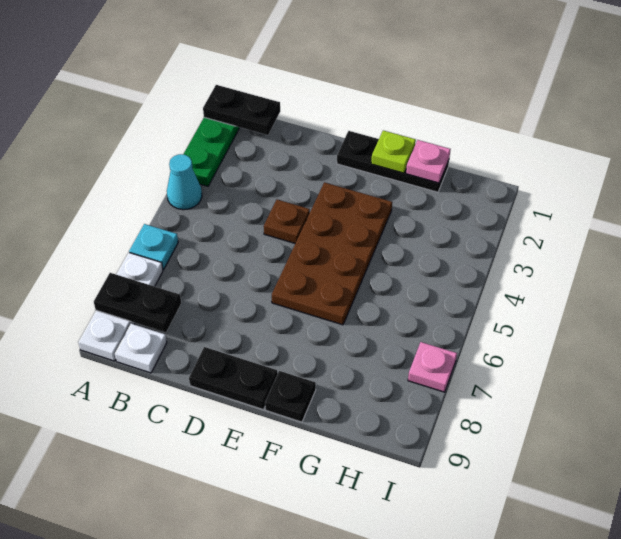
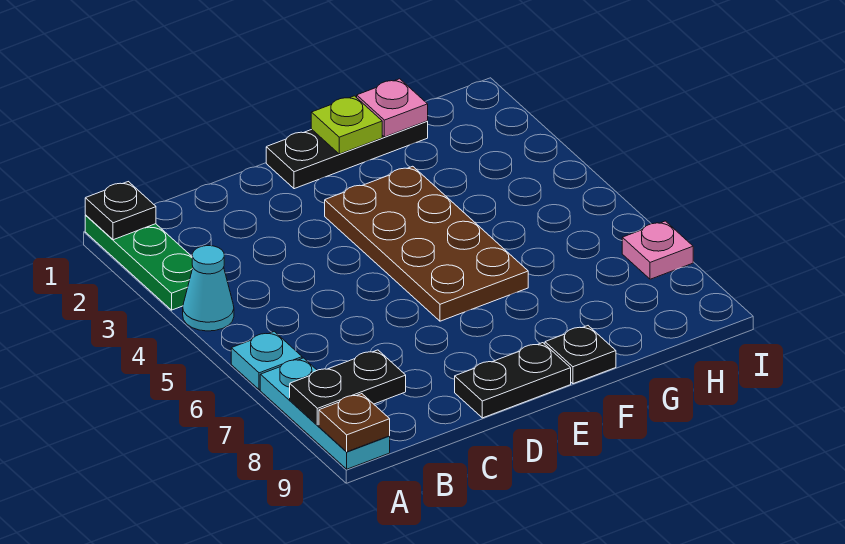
black 1x2 plate [203,85,280,135] -> black 1x1 plate [85,182,156,240]
white 1x3 plate [78,252,163,361] -> cyan 1x3 plate [260,358,390,469]
white 1x1 plate [115,324,167,373] -> none
brown 1x1 plate [264,200,310,243] -> brown 1x1 plate moved to [319,394,390,452]

